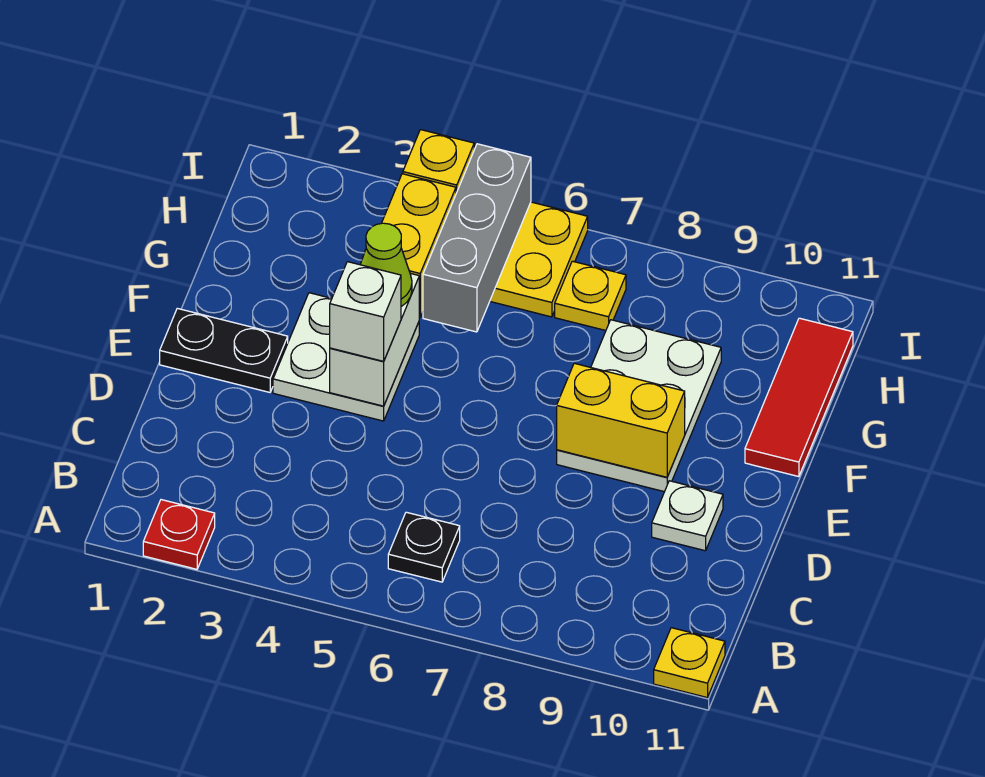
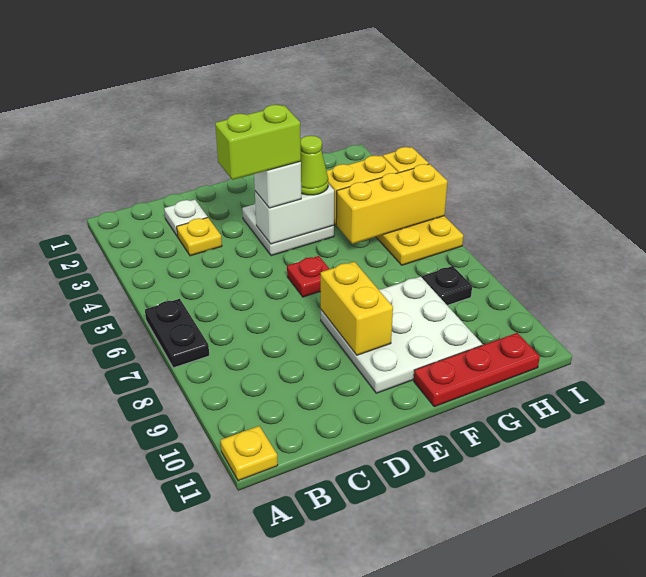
red 1x1 plate [143,500,215,569] -> red 1x1 plate moved to [287,256,329,297]
black 1x1 plate [388,512,460,582] -> black 1x1 plate moved to [422,266,472,305]
none -> lime 1x2 brick [215,105,301,180]
white 1x1 plate [652,481,723,551] -> white 1x1 plate moved to [164,200,208,236]
black 1x2 plate [160,308,288,392] -> black 1x2 plate moved to [145,299,209,368]
white 2x3 plate [557,320,721,492] -> white 3x3 plate [321,276,482,393]
red 1x3 tile [745,318,853,477] -> red 1x3 plate [414,333,540,407]
grey 1x3 brick [423,144,531,332] -> yellow 1x3 brick [336,164,447,244]
yellow 1x1 plate [555,261,626,330] -> yellow 1x1 plate moved to [177,218,222,256]

